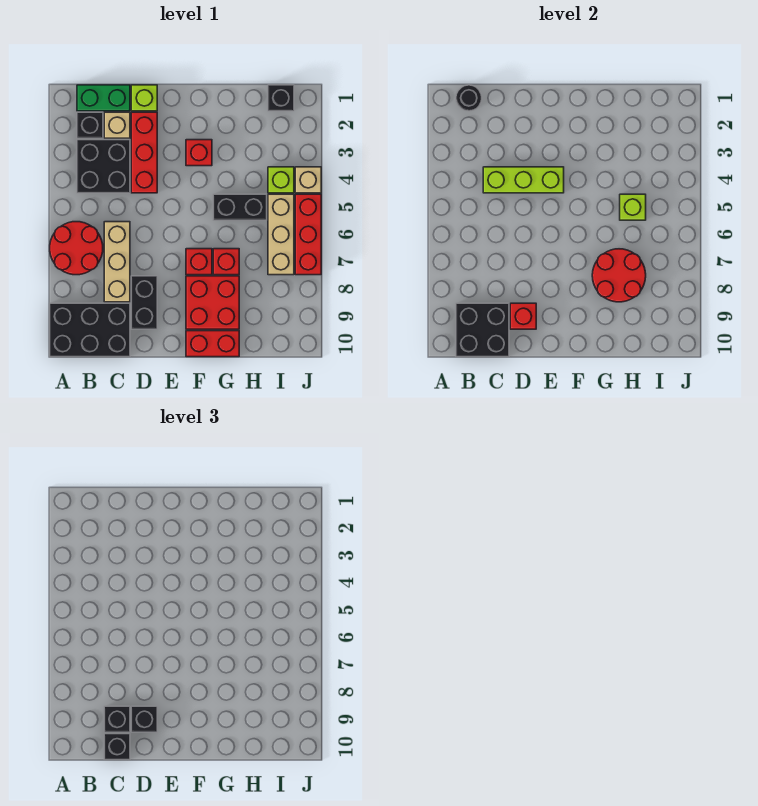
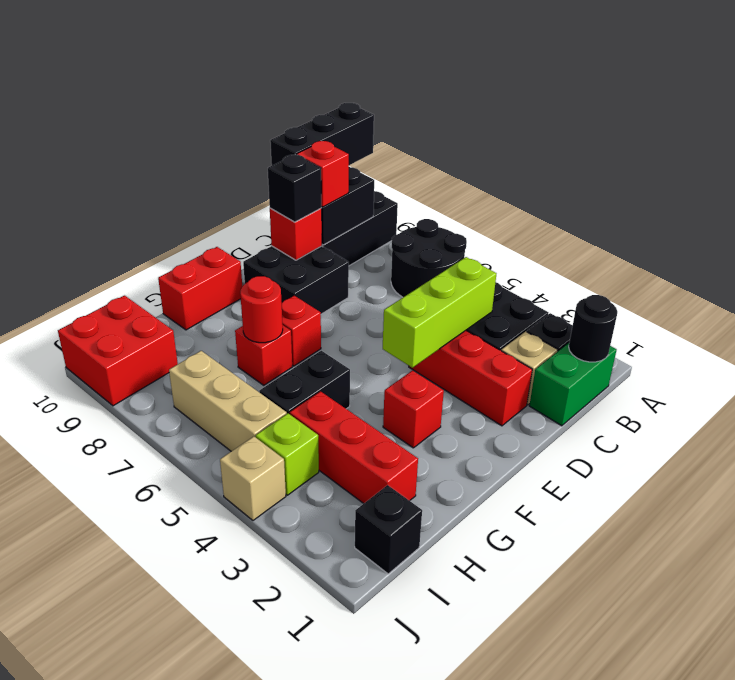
red 2x2 round brick [50,222,103,275] -> black 2x2 round brick [391,219,467,297]
tan 1x3 brick [104,222,130,302] -> none
black 1x1 brick [104,706,130,732] -> red 1x1 brick [297,141,349,207]
black 1x1 brick [104,734,130,760] -> black 1x3 brick [270,103,374,165]
lime 1x1 brick [131,85,157,111] -> none
black 1x2 brick [131,276,157,329] -> black 2x2 brick [243,246,349,314]
red 2x2 brick [186,276,239,329] -> red 2x2 brick moved to [58,296,178,406]
red 2x2 round brick [592,249,646,302] -> red 1x1 round brick [240,276,283,343]
lime 1x1 brick [620,194,646,220] -> none
red 1x3 brick [295,194,321,275] -> red 1x3 brick moved to [290,391,418,503]

